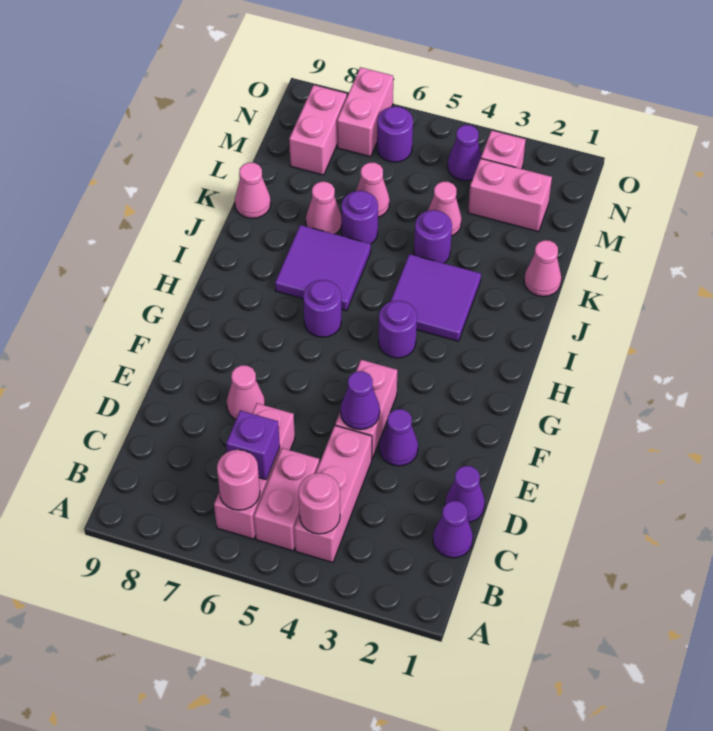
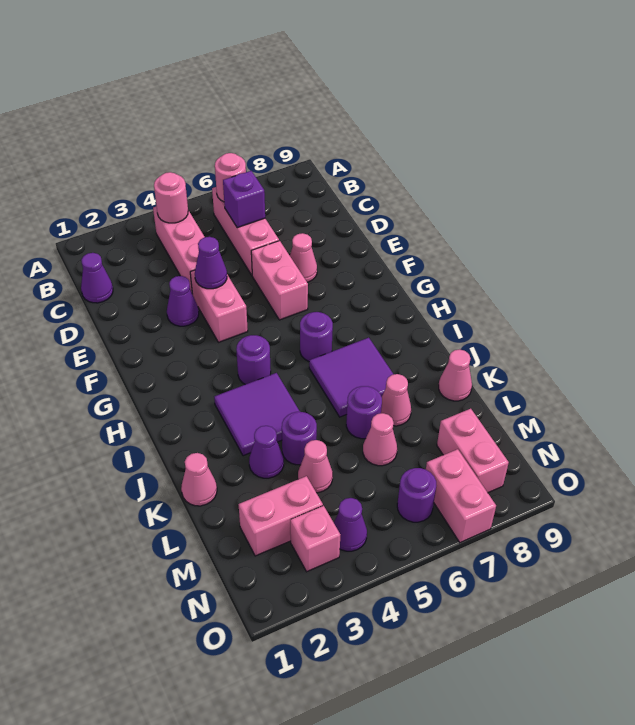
pink 1x2 brick [254,448,319,551] -> pink 1x2 brick moved to [251,241,308,320]
purple 1x1 cone [445,466,485,522] -> purple 1x1 cone moved to [249,426,284,478]

